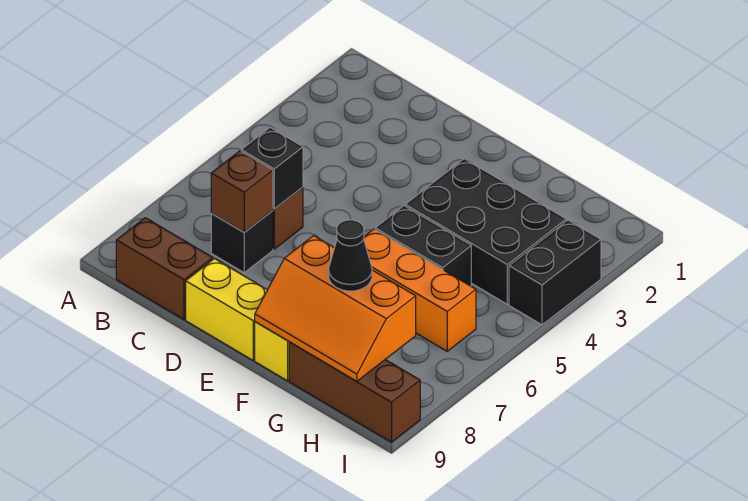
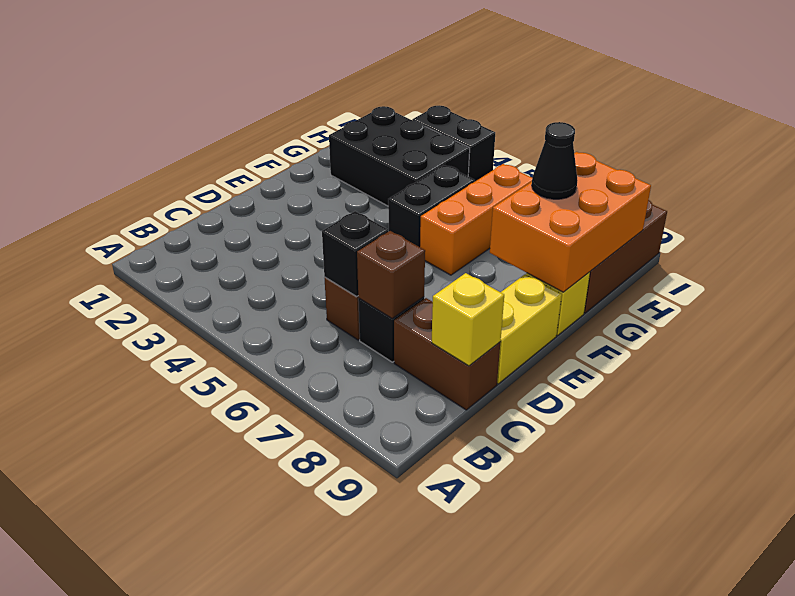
brown 1x2 brick [116,218,213,320] -> brown 1x2 brick turned to [394,298,500,410]
none -> yellow 1x1 brick [432,273,504,366]
black 2x3 brick [405,159,566,304] -> black 2x3 brick turned to [329,106,470,206]
orange 2x3 slope [255,236,416,382] -> orange 2x3 brick [490,152,651,292]

